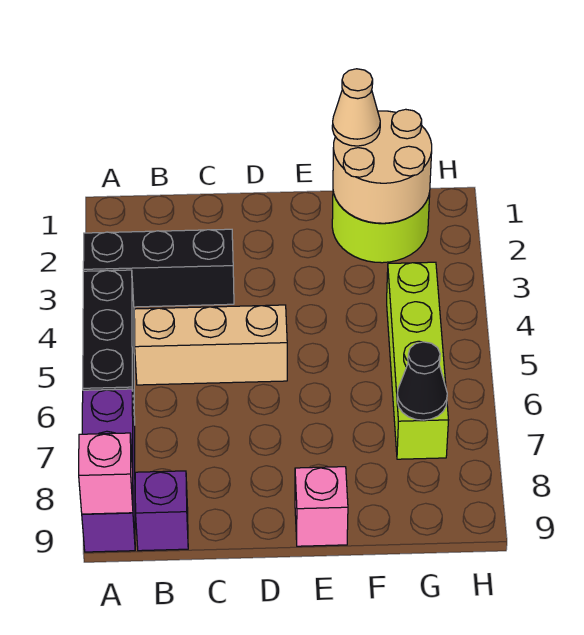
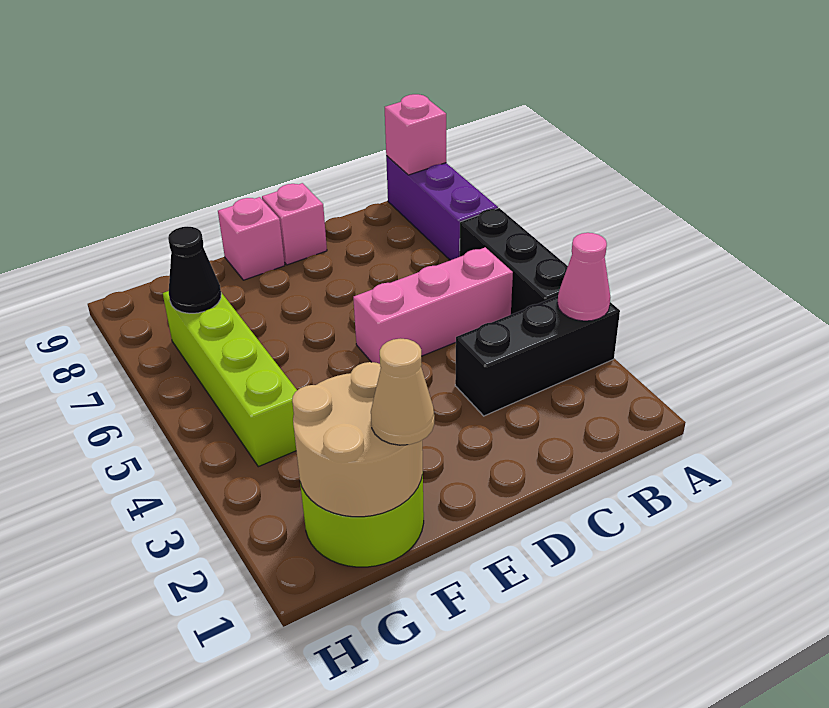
none -> pink 1x1 cone [557,233,610,321]
tan 1x3 brick [134,305,287,385] -> pink 1x3 brick [353,247,513,364]
purple 1x1 brick [135,471,188,551] -> none
none -> pink 1x1 brick [262,183,327,265]

